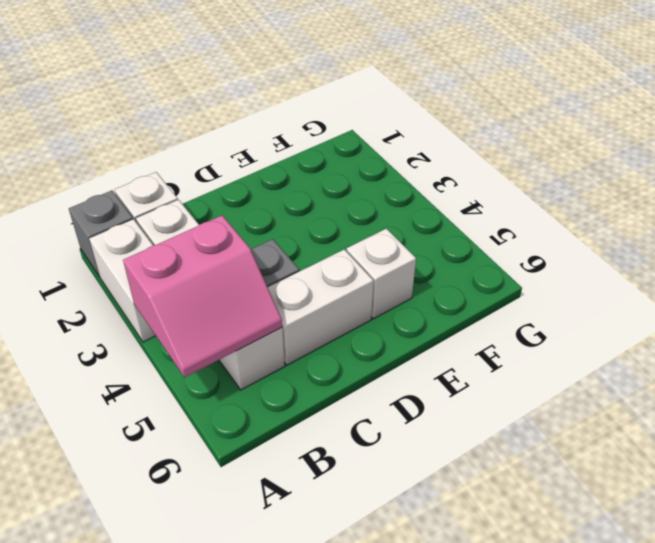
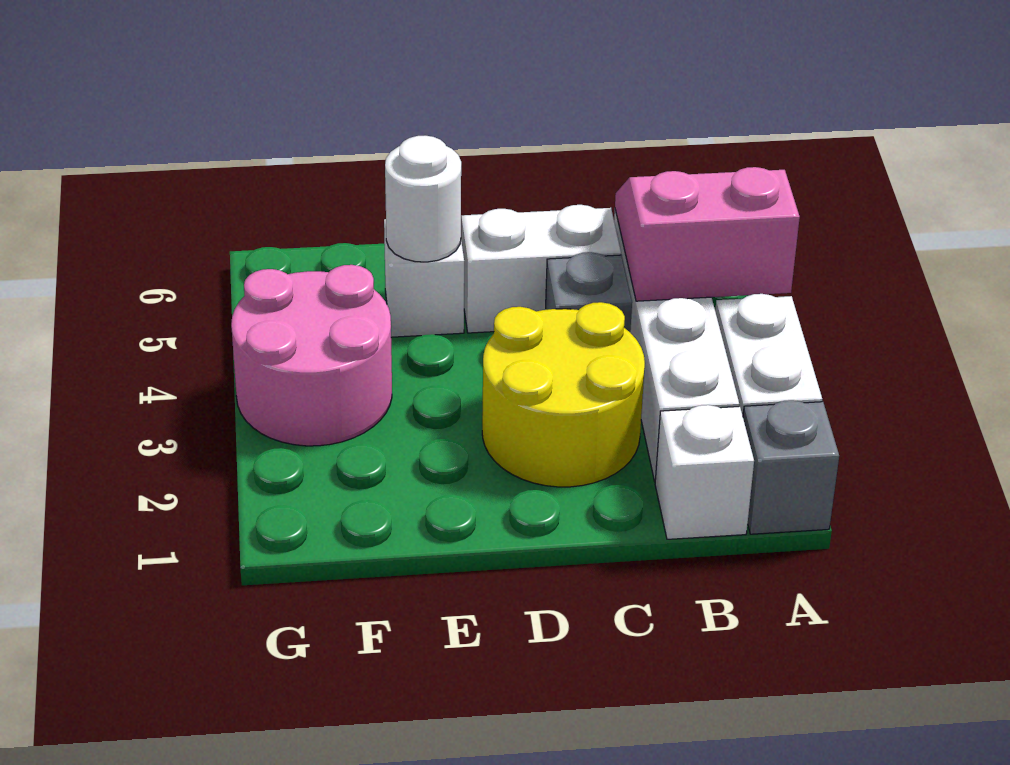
none -> yellow 2x2 round brick [482,302,645,487]
none -> white 1x1 round brick [385,136,461,262]
none -> pink 2x2 round brick [231,265,392,446]

